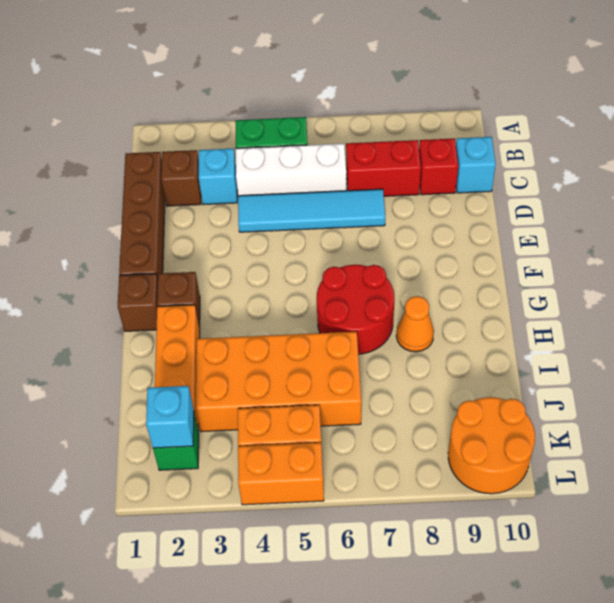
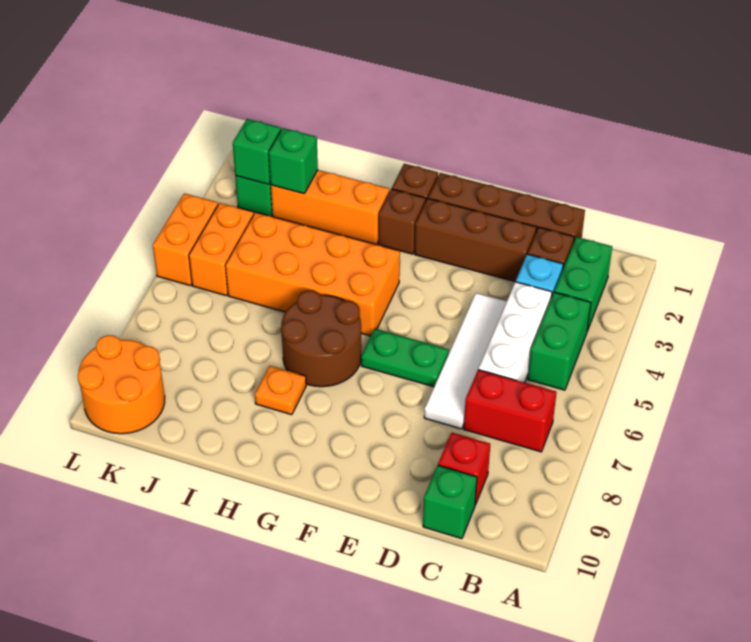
none -> green 1x2 brick [554,237,612,331]
red 1x2 brick [346,140,421,196] -> red 1x2 brick turned to [464,370,556,452]
cyan 1x1 brick [456,137,496,193] -> green 1x1 brick [423,465,477,539]
none -> brown 1x3 brick [415,199,537,282]
cyan 1x4 tile [238,189,385,232] -> white 1x4 tile [424,293,507,429]
none -> green 1x2 plate [361,329,449,387]
red 2x2 round brick [317,265,394,354] -> brown 2x2 round brick [281,290,362,387]
orange 1x1 cone [396,296,434,352] -> orange 1x1 plate [255,366,306,415]
orange 2x4 brick [196,332,361,432] -> orange 2x4 brick turned to [225,212,400,336]
none -> green 1x1 brick [269,128,318,194]
cyan 1x1 brick [146,386,194,448] -> green 1x1 brick [233,119,281,184]

